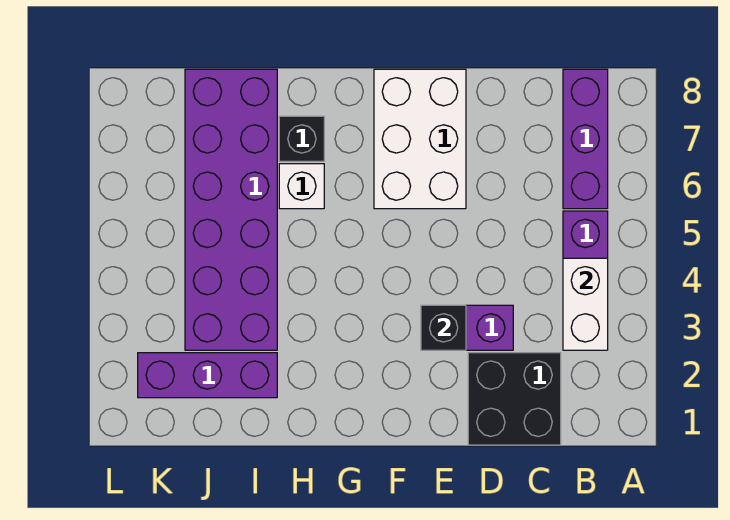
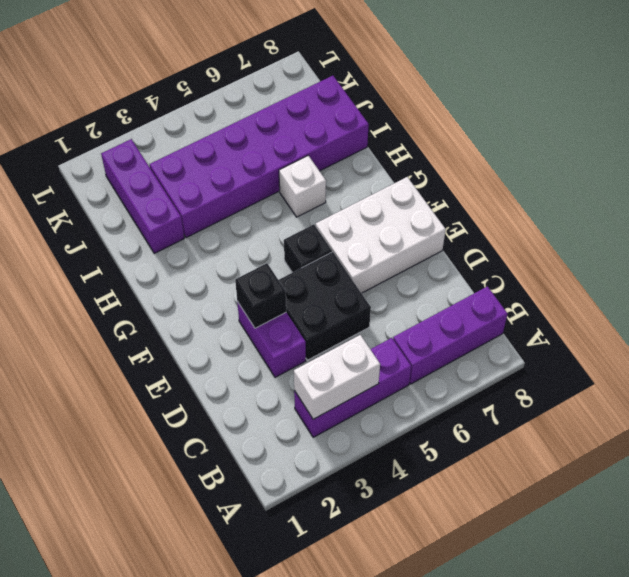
black 2x2 brick [468,353,561,445] -> black 2x2 brick moved to [279,252,371,360]
black 1x1 brick [279,116,324,161] -> black 1x1 brick moved to [284,224,332,273]

